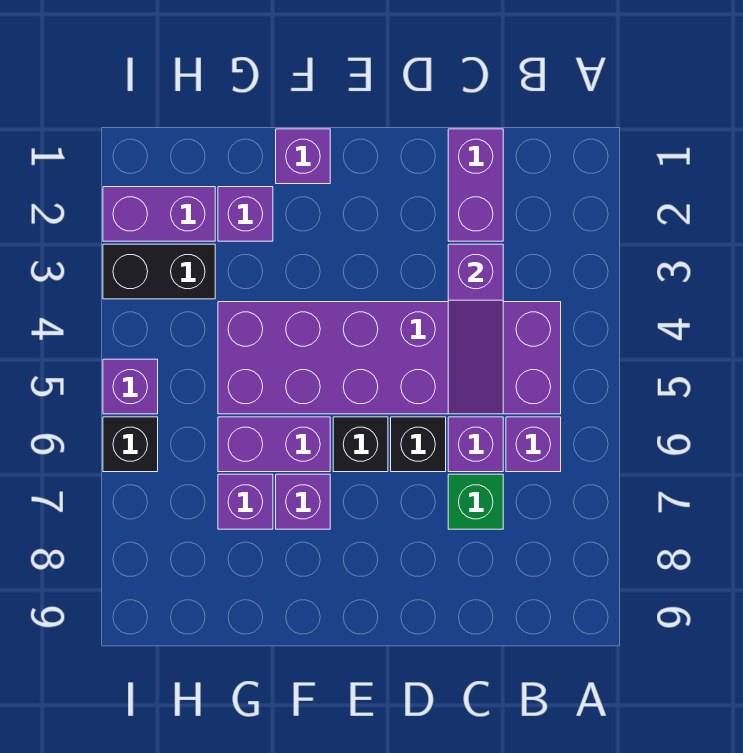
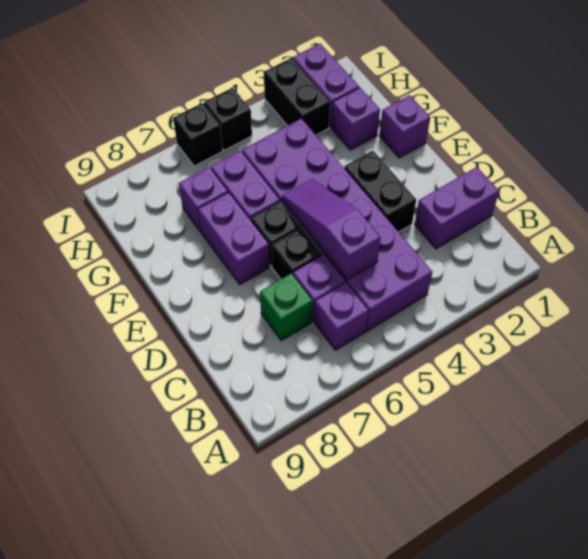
purple 1x3 slope [448,244,503,414] -> purple 1x3 slope turned to [282,179,381,280]
none -> black 1x2 brick [344,151,416,232]
purple 1x1 brick [276,474,330,529] -> purple 1x2 brick [198,192,270,285]
purple 1x1 brick [103,359,158,414] -> black 1x1 brick [204,88,252,150]

